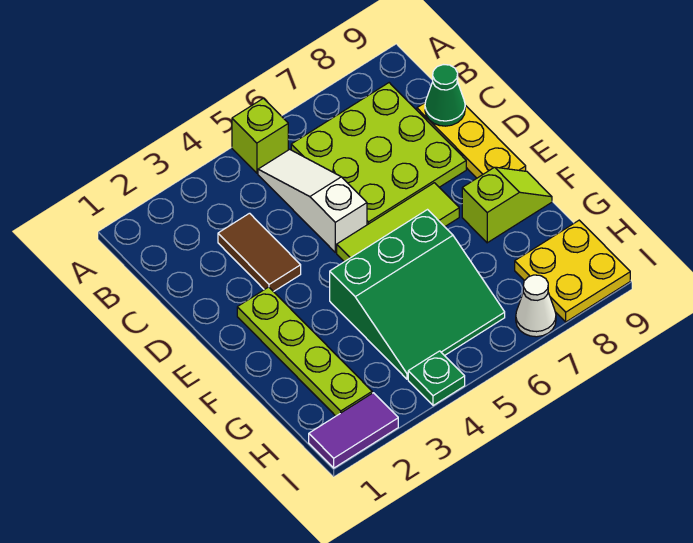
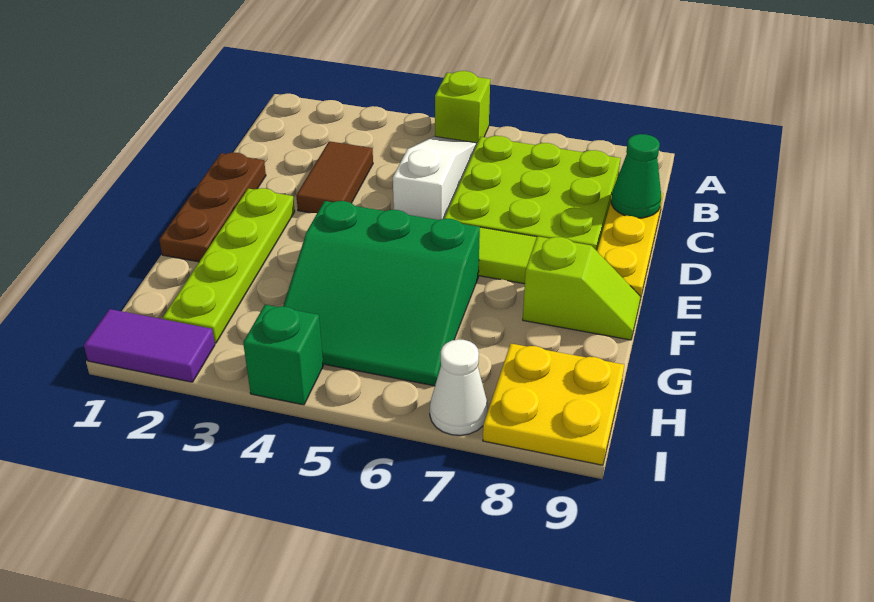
none -> brown 1x3 plate [159,153,266,262]
green 1x1 plate [408,351,465,406] -> green 1x1 brick [243,305,323,405]

